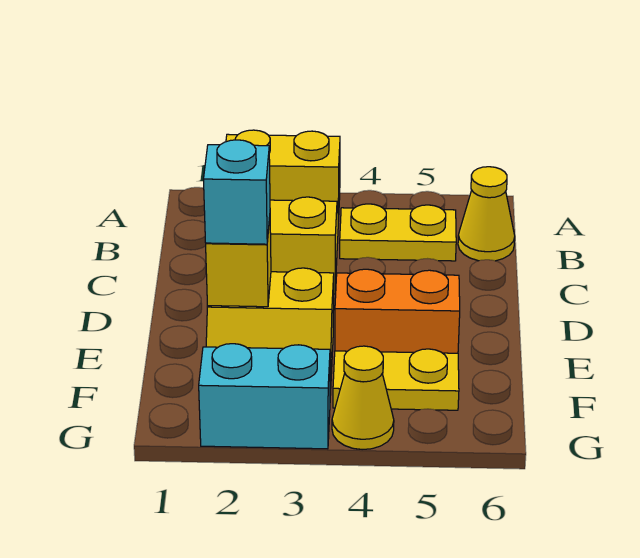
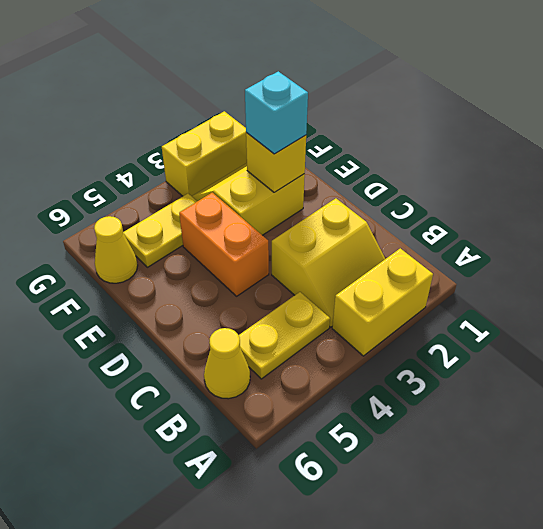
orange 1x2 brick [335,269,460,353] -> orange 1x2 brick turned to [179,193,269,296]
cyan 1x2 brick [199,344,330,449] -> yellow 1x2 brick [162,111,247,196]
yellow 1x1 cone [332,346,394,450] -> yellow 1x1 cone moved to [94,216,138,283]

